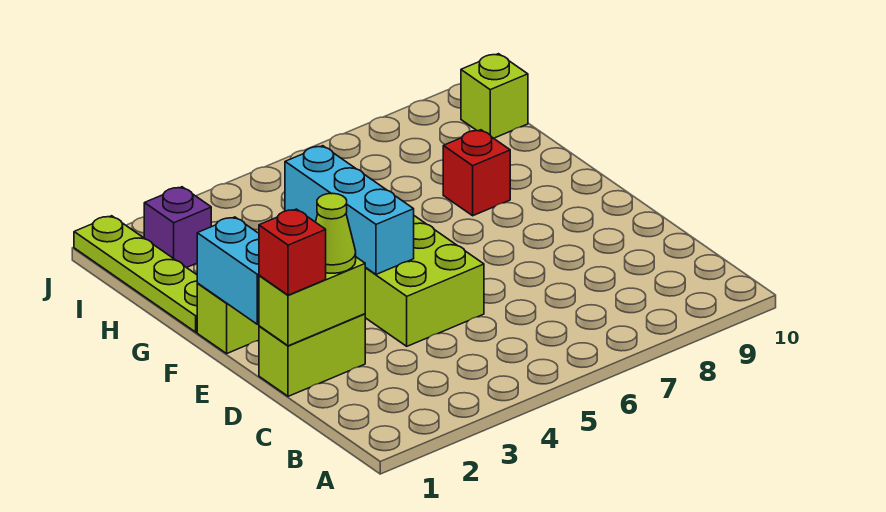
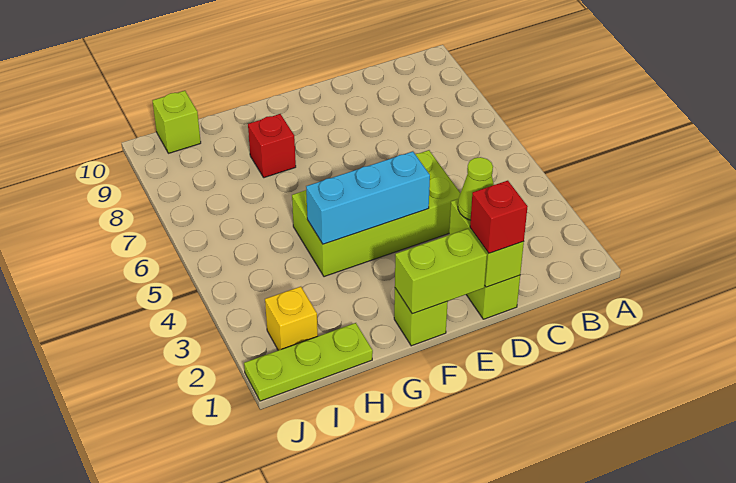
cyan 1x2 brick [197,217,259,324] -> lime 1x2 brick [395,229,487,314]
lime 1x4 plate [74,216,198,332] -> lime 1x3 plate [244,323,373,401]
purple 1x1 brick [144,187,211,268] -> yellow 1x1 brick [265,287,318,350]

